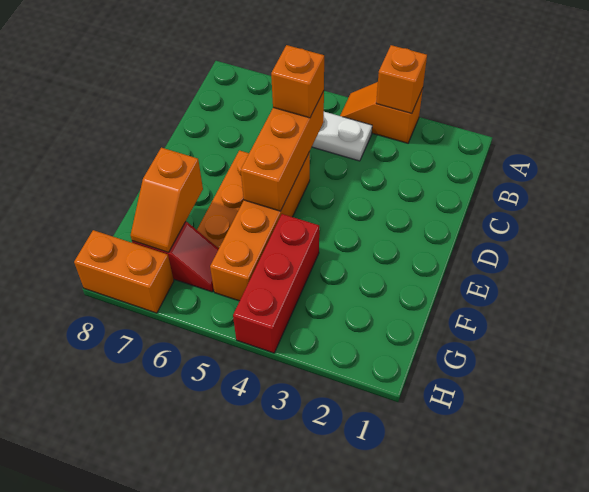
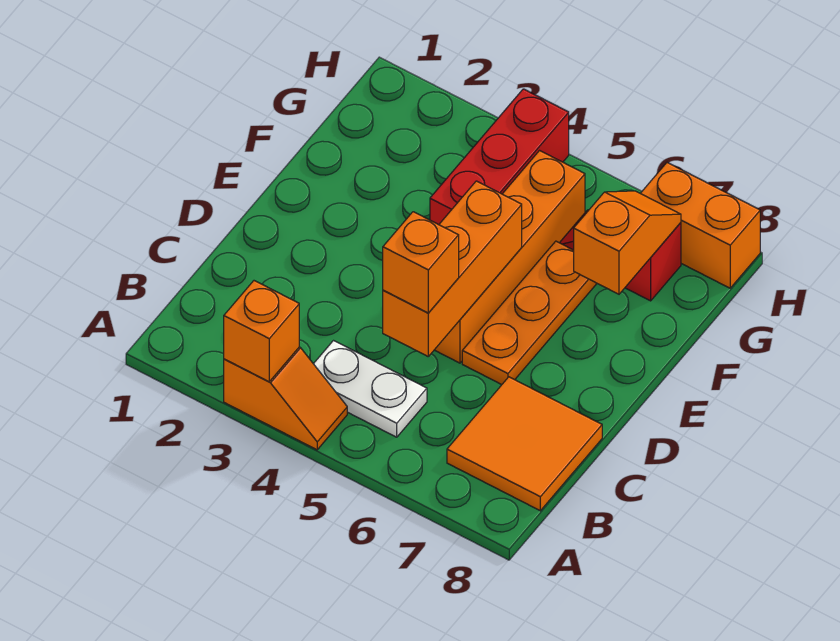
none -> orange 2x2 tile [447,377,602,511]

